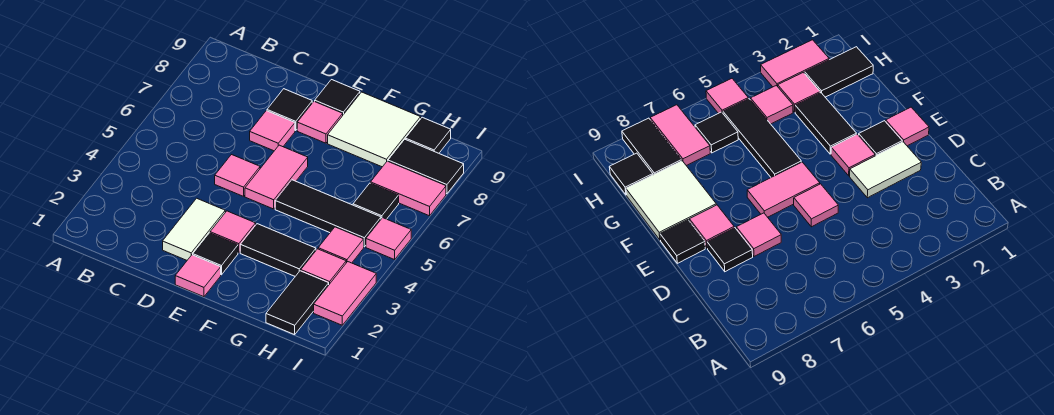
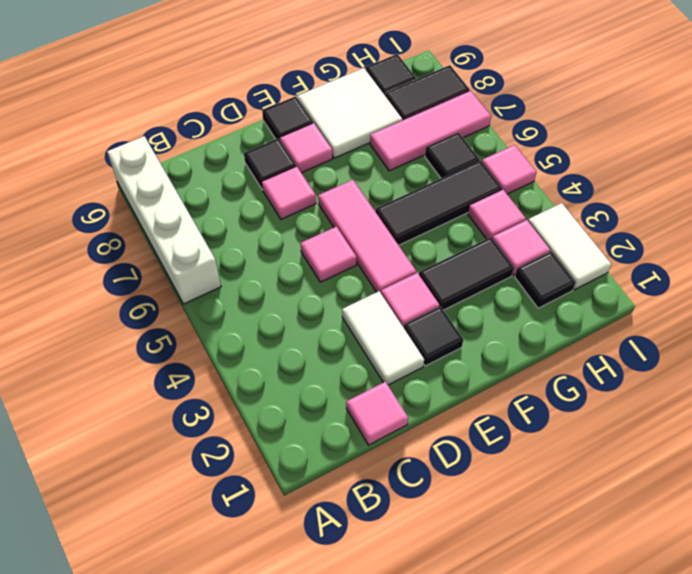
none -> white 1x4 brick [107,136,221,304]
pink 1x1 tile [175,255,221,297] -> pink 1x1 tile moved to [346,382,408,445]
pink 1x2 tile [245,145,308,209] -> pink 1x3 tile [318,180,416,293]
black 1x2 tile [266,271,329,335] -> black 1x1 tile [515,251,576,308]
pink 1x2 tile [371,161,446,216] -> pink 1x3 tile [370,91,491,171]
pink 1x2 tile [314,262,376,325] -> white 1x2 tile [528,203,611,290]

